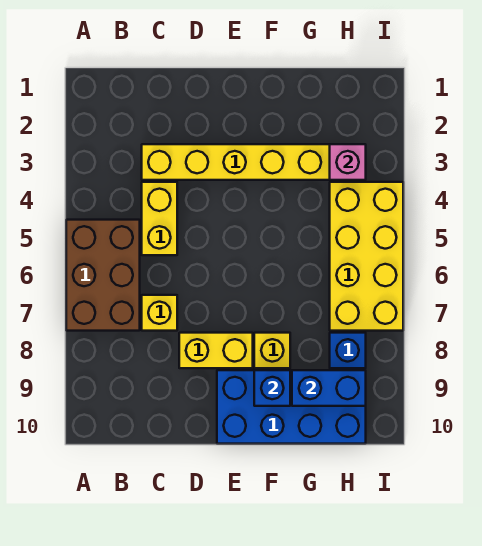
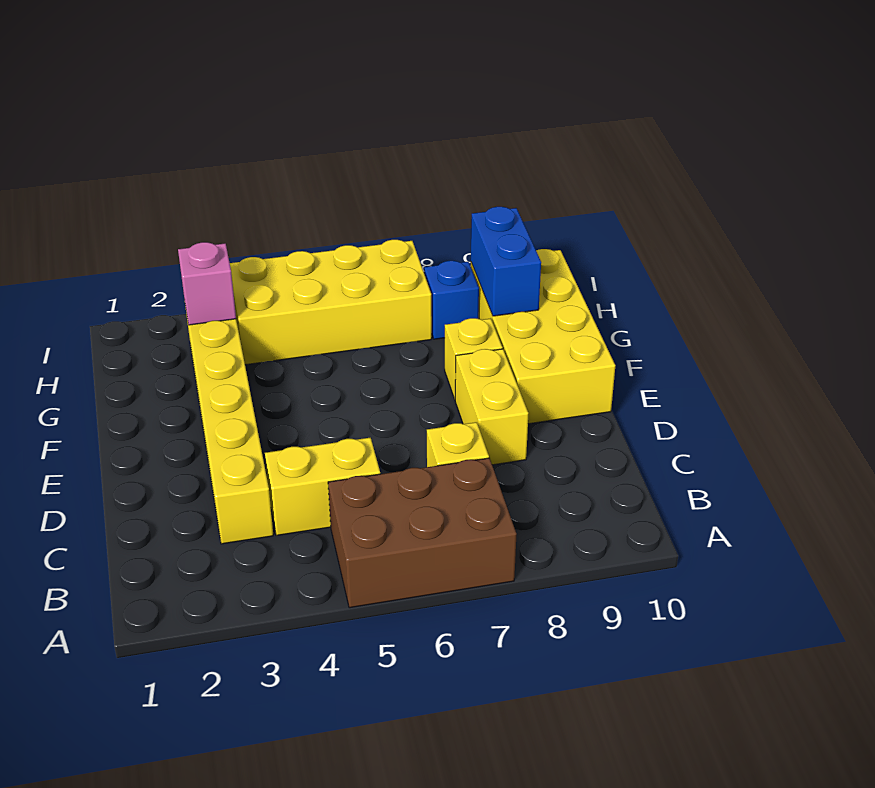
blue 2x4 brick [217,370,366,444] -> yellow 2x4 brick [471,249,615,424]
blue 1x1 brick [254,370,290,406] -> none

